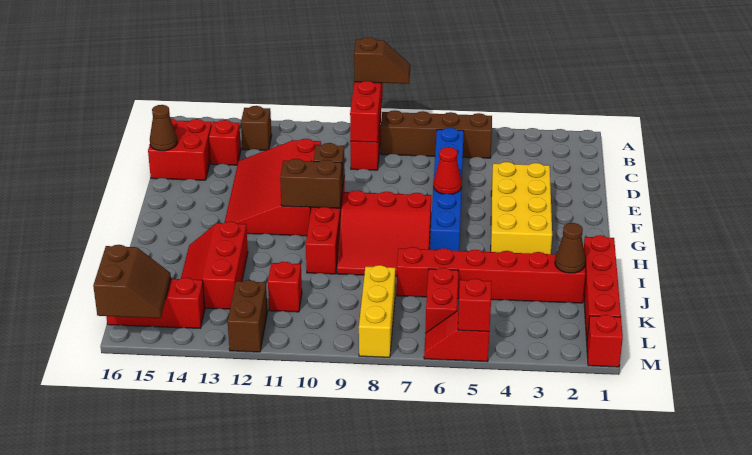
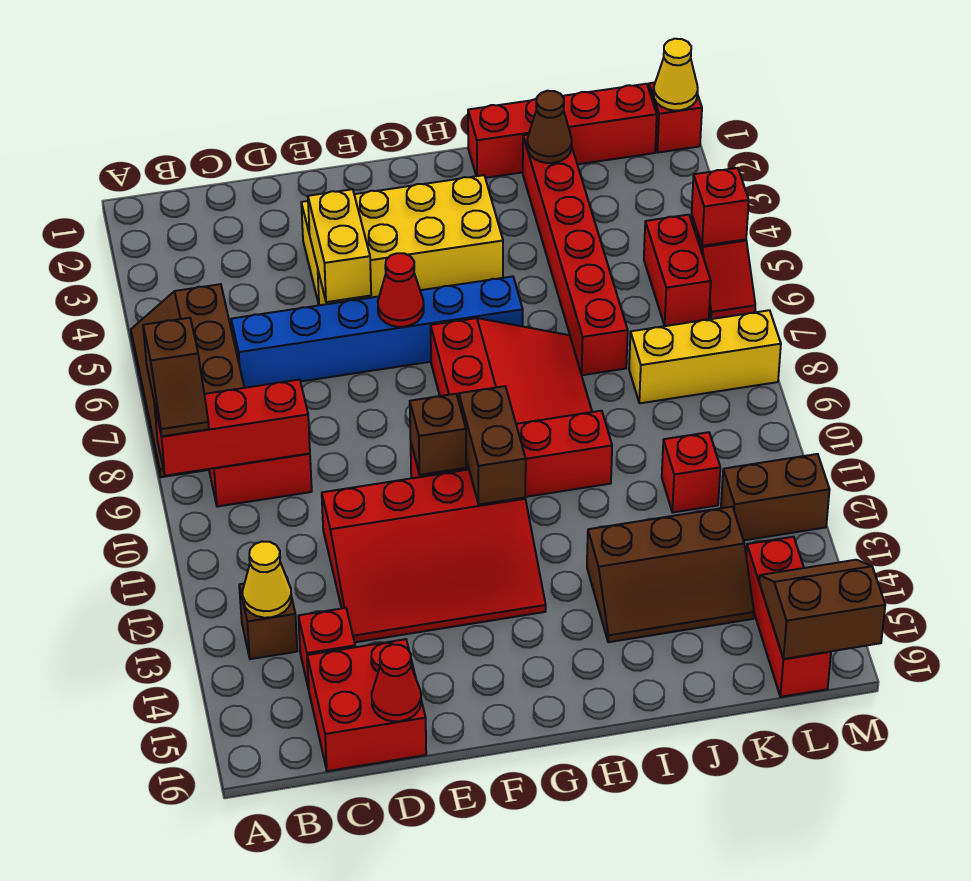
brown 1x2 slope [354,37,410,84] -> brown 1x2 slope turned to [143,318,209,436]
none -> yellow 1x1 cone [243,542,291,618]
brown 1x1 cone [150,105,177,151] -> red 1x1 cone [372,645,421,722]
none -> yellow 1x2 brick [308,189,371,302]
red 2x3 slope [181,222,248,309] -> brown 2x3 slope [587,507,754,642]
red 1x2 brick [425,268,459,333] -> red 1x2 brick turned to [644,215,711,326]
none -> yellow 1x1 cone [654,39,698,111]

